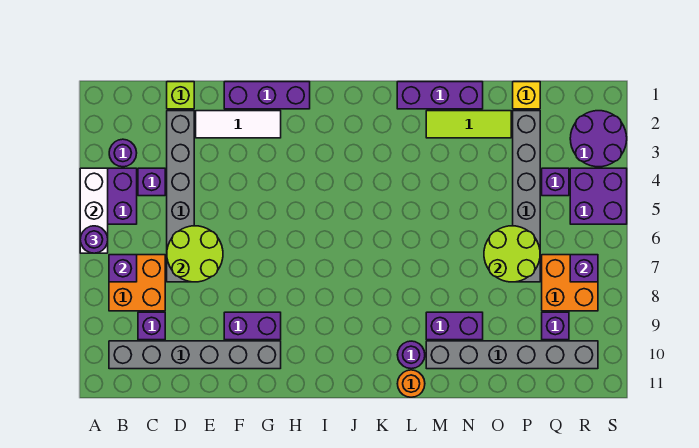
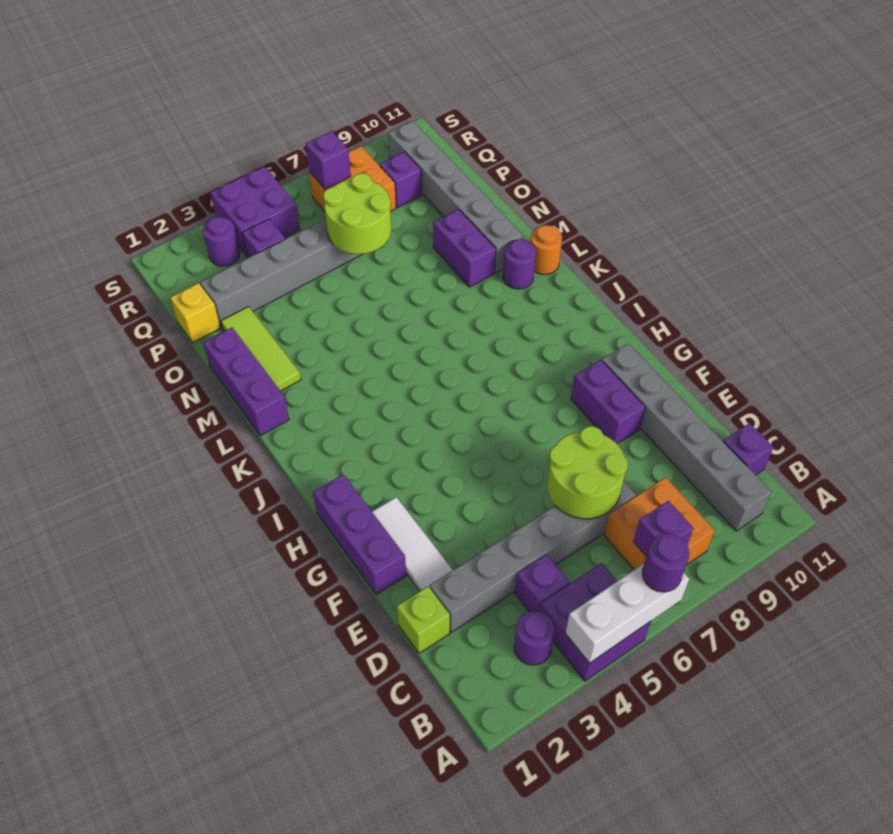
purple 1x1 brick [138,312,165,340] -> purple 1x1 brick moved to [723,423,773,475]
purple 2x2 round brick [570,111,627,167] -> purple 1x1 round brick [203,217,240,266]

